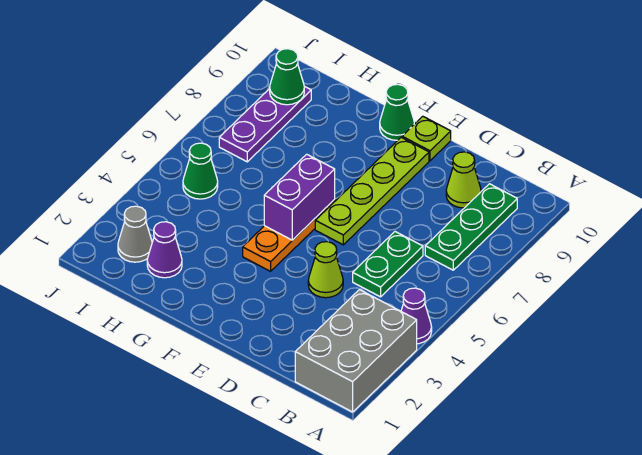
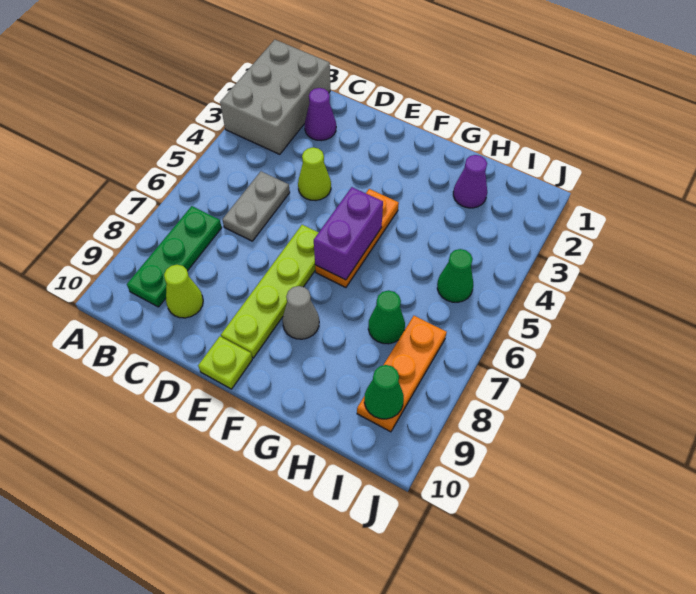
purple 1x1 cone [401,288,432,344] -> purple 1x1 cone moved to [305,88,336,141]
green 1x2 plate [353,232,423,297] -> grey 1x2 plate [222,171,290,241]
green 1x1 cone [380,84,414,140] -> green 1x1 cone moved to [368,291,405,344]
grey 1x1 cone [118,206,152,262] -> grey 1x1 cone moved to [283,286,319,339]
purple 1x3 plate [219,86,311,162] -> orange 1x3 plate [357,316,447,432]

